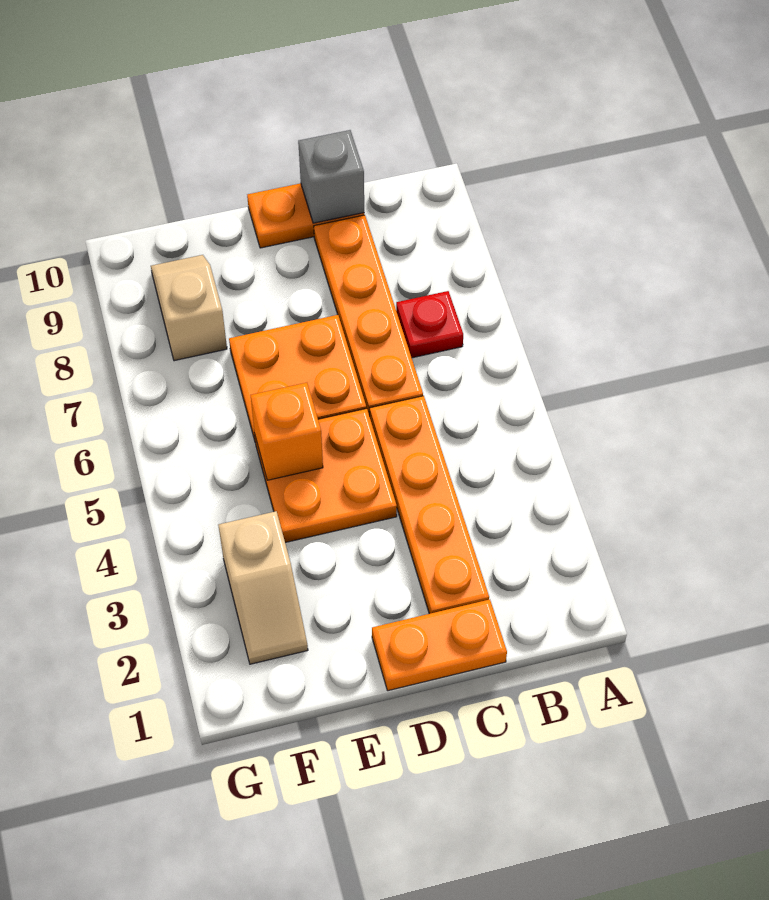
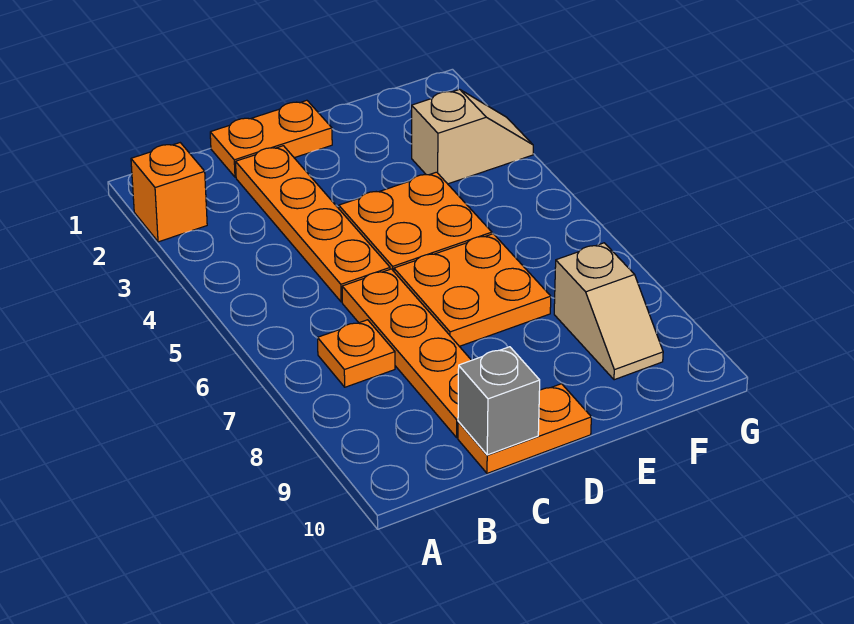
red 1x1 plate [396,291,463,358] -> orange 1x1 plate [318,320,395,387]
orange 1x1 brick [250,383,323,480] -> orange 1x1 brick moved to [131,143,207,242]
tan 1x2 slope [218,511,308,664] -> tan 1x2 slope turned to [412,89,533,184]

